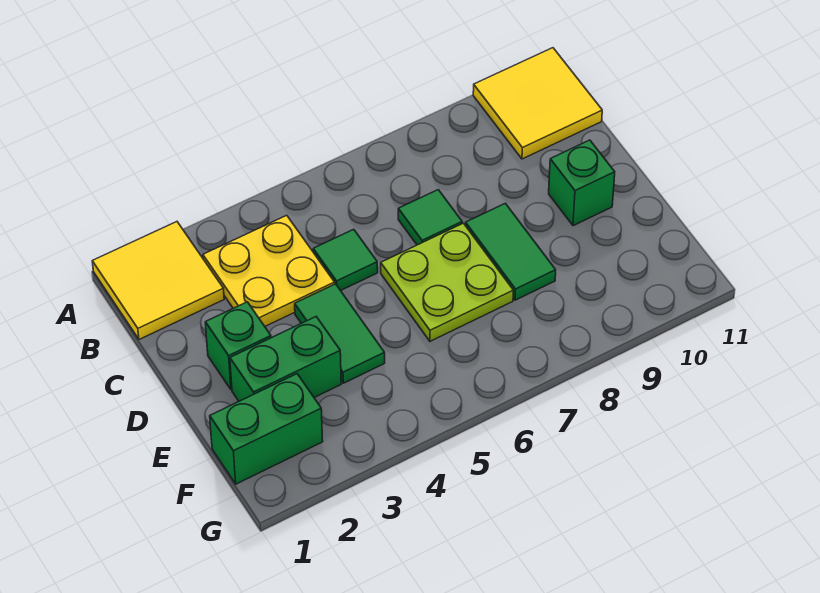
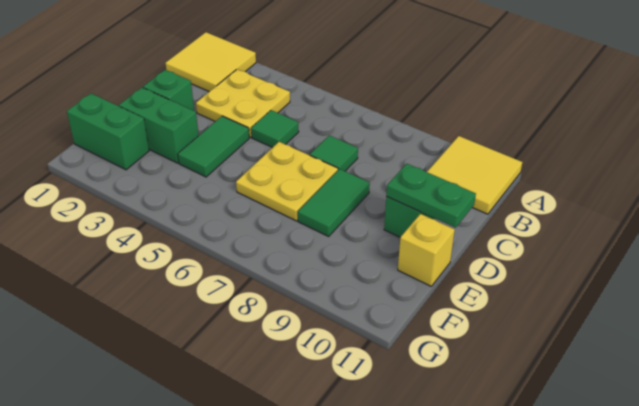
lime 2x2 plate [381,223,513,341] -> yellow 2x2 plate [236,142,338,221]
none -> green 1x2 plate [386,164,476,228]
none -> yellow 1x1 brick [398,214,455,286]

